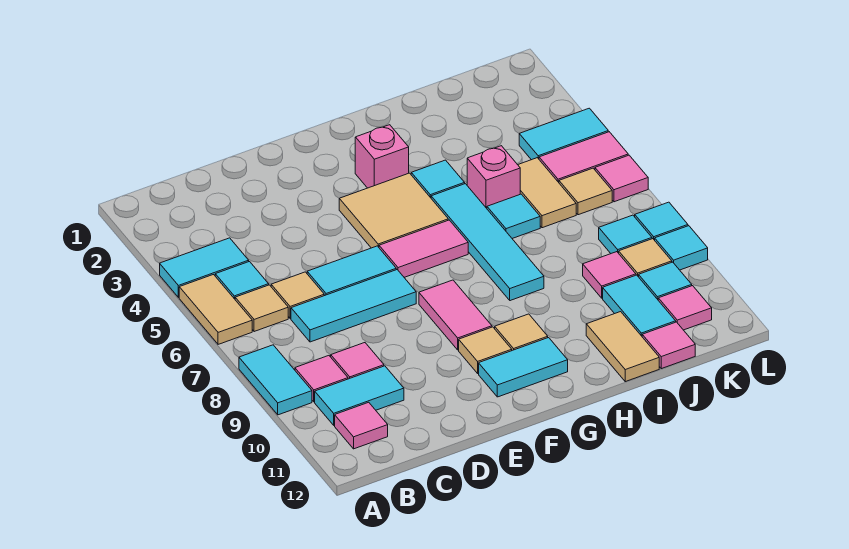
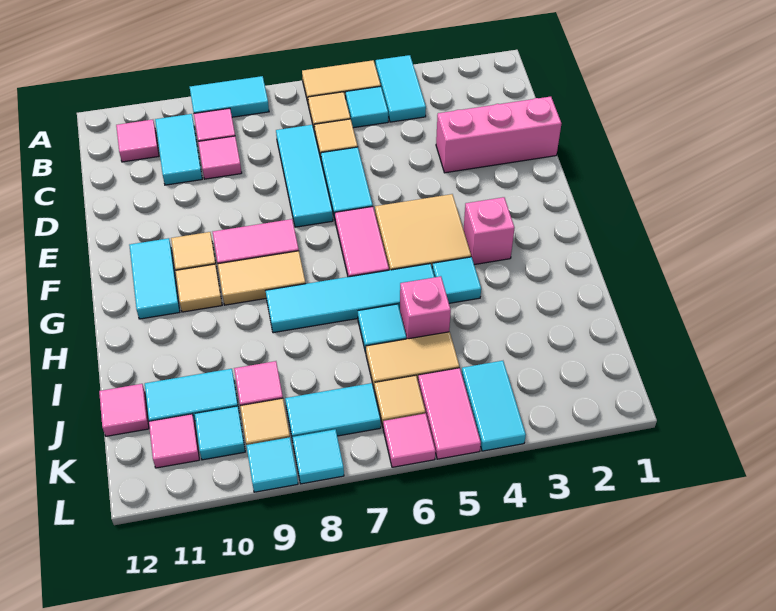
none -> pink 1x3 brick [436,97,562,173]
tan 1x2 tile [586,312,659,382] -> tan 1x2 tile moved to [218,251,306,305]
cyan 1x1 tile [599,215,652,253] -> cyan 1x2 tile [285,383,381,441]

